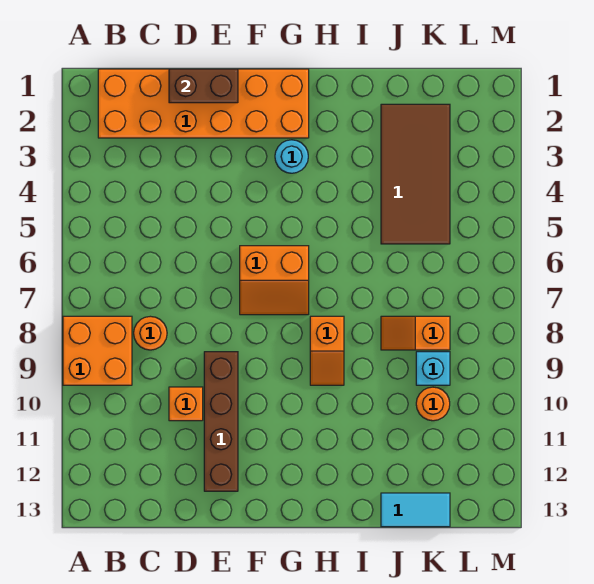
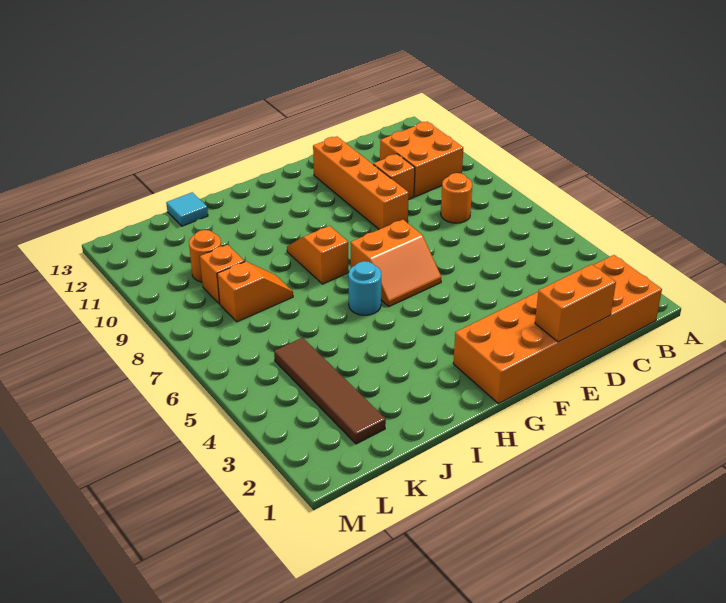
orange 2x2 brick [63,316,132,385] -> orange 2x2 brick moved to [380,122,463,197]
brown 1x2 brick [169,69,238,103] -> orange 1x2 brick [535,264,616,342]
brown 1x4 brick [204,352,238,491] -> orange 1x4 brick [313,136,409,229]
orange 2x2 slope [240,246,309,315] -> orange 2x2 slope turned to [350,220,441,307]
cyan 1x1 round brick [275,140,308,173] -> cyan 1x1 round brick moved to [348,261,381,315]
brown 2x4 tile [381,104,450,244] -> brown 1x4 tile [274,338,386,444]
cyan 1x2 tile [381,493,450,527] -> cyan 1x1 tile [166,192,208,226]
cyan 1x1 brick [416,352,450,385] -> orange 1x1 brick [200,245,244,304]

